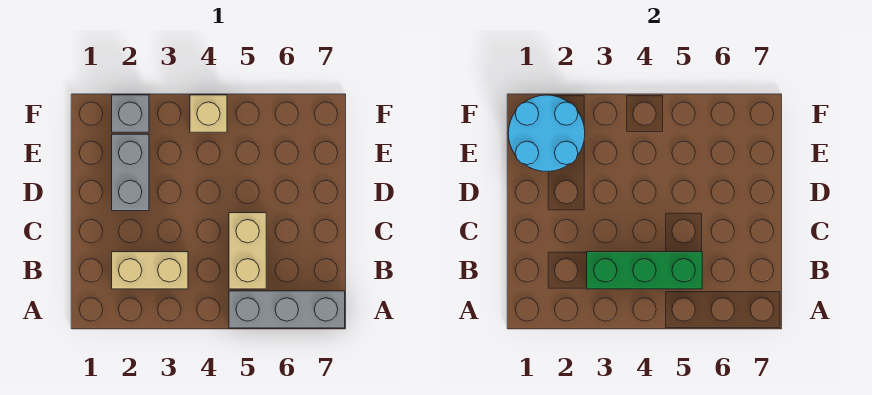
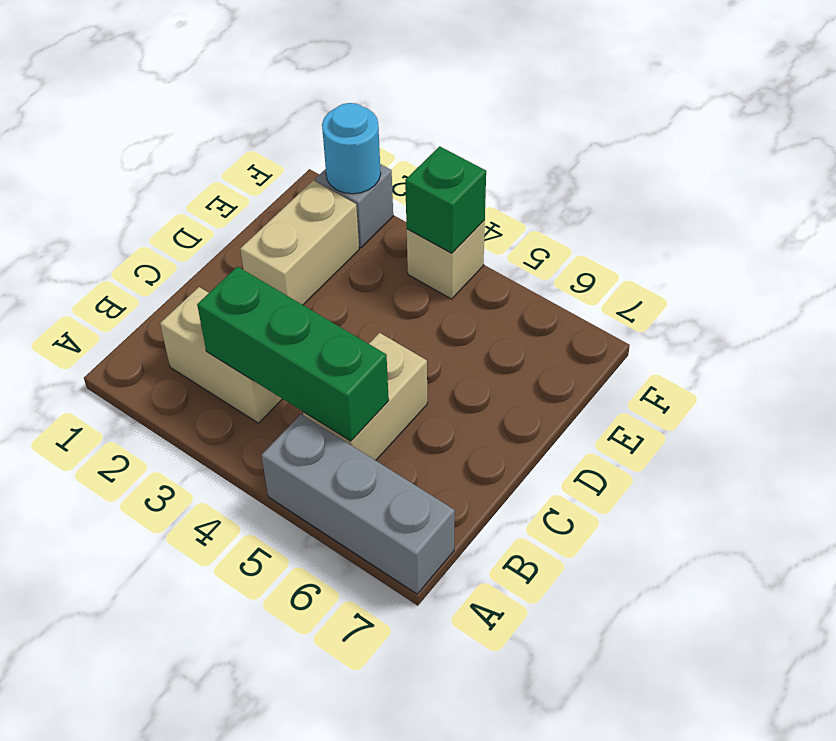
grey 1x2 brick [112,134,149,211] -> tan 1x2 brick [240,180,359,305]
cyan 2x2 round brick [508,95,585,172] -> cyan 1x1 round brick [322,103,381,194]
none -> green 1x1 brick [405,146,486,253]

